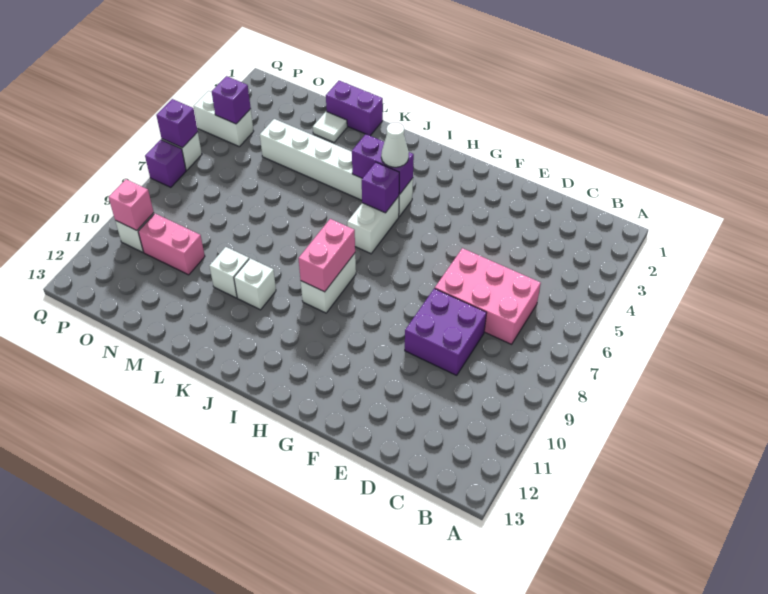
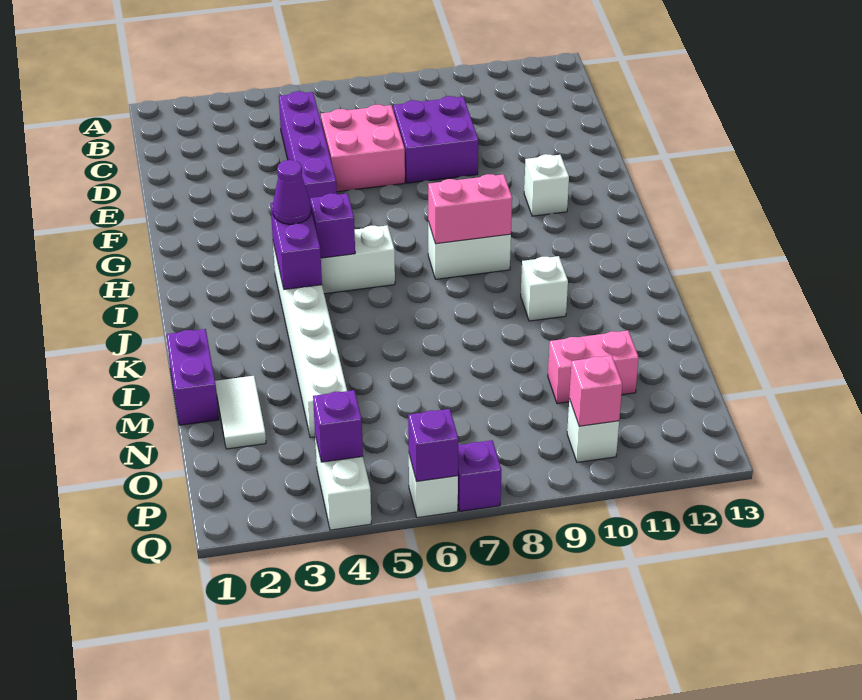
none -> purple 1x4 brick [279,91,337,199]
pink 2x3 brick [435,248,541,344] -> pink 2x2 brick [321,105,405,192]
white 1x1 cone [381,122,409,167] -> purple 1x1 cone [273,160,311,224]
white 1x1 brick [210,247,249,298] -> white 1x1 brick moved to [524,154,569,216]
white 1x1 tile [313,111,347,142] -> white 1x2 tile [215,376,266,449]
pink 1x2 brick [138,214,205,275] -> pink 1x2 brick turned to [548,331,639,404]

